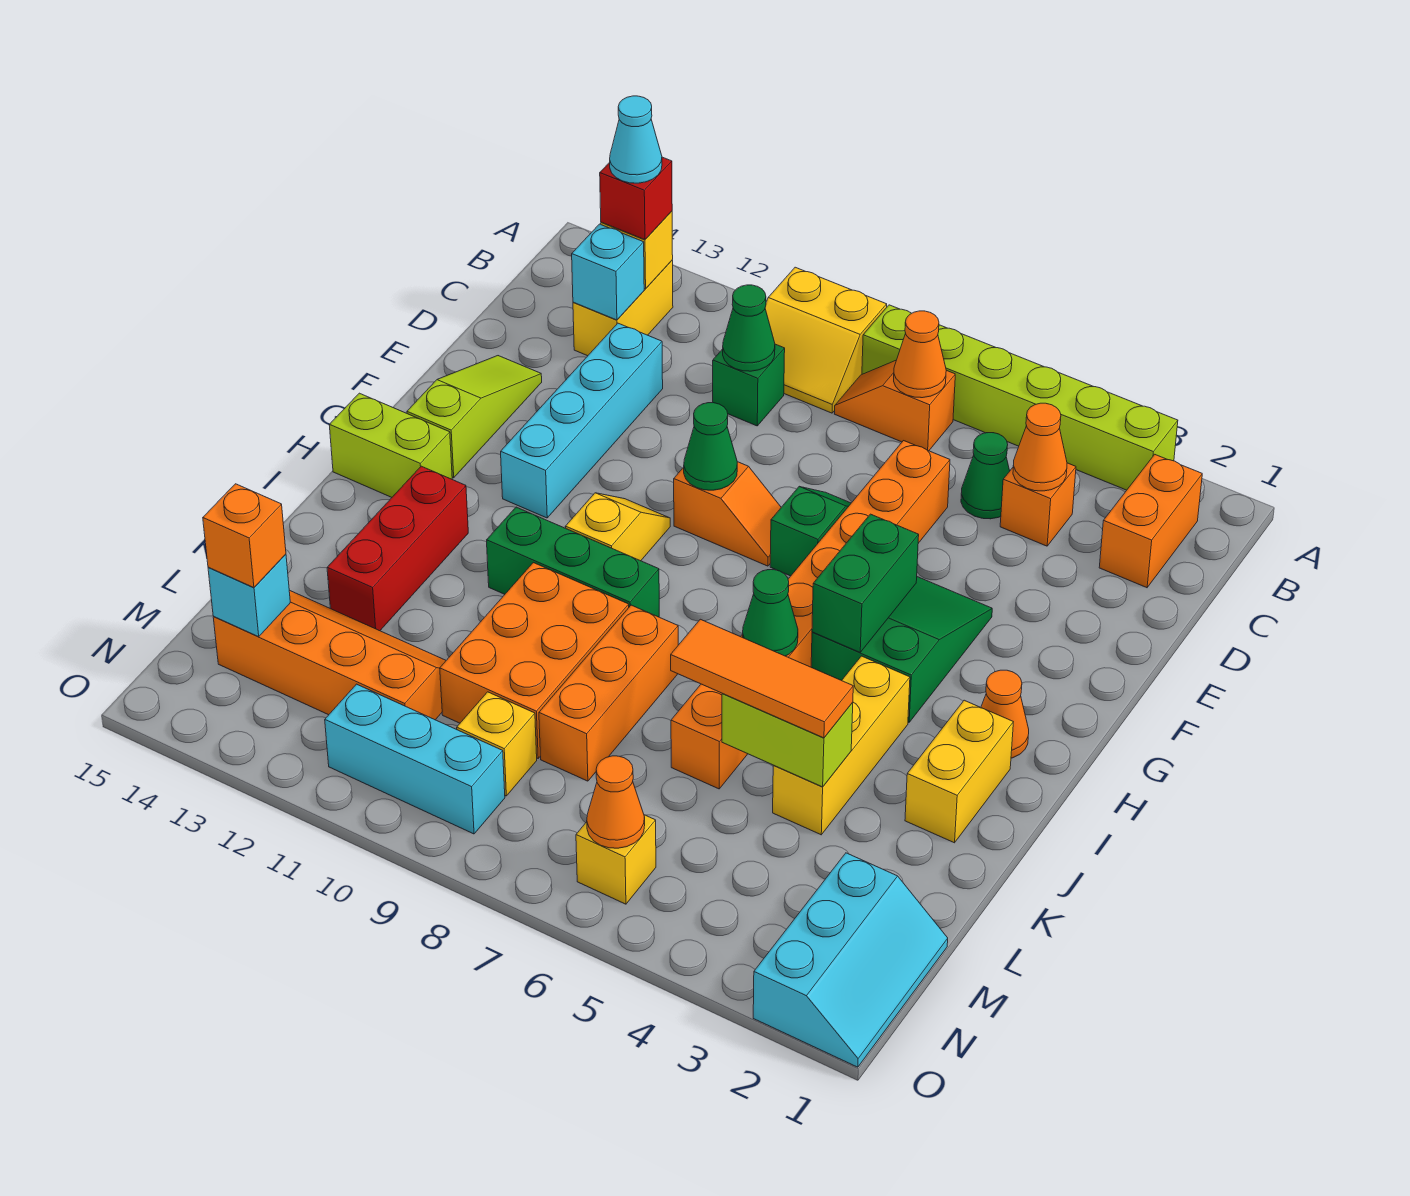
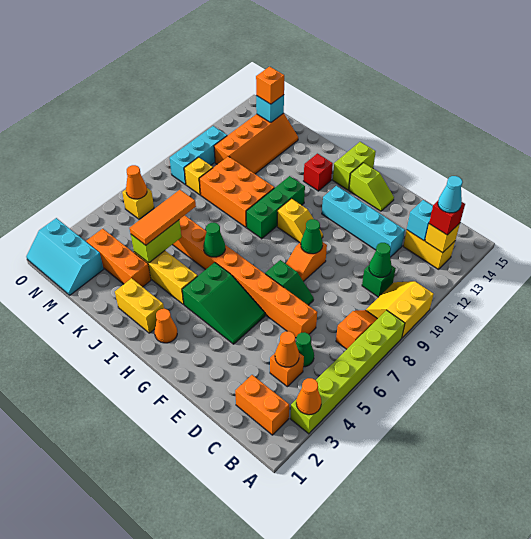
orange 1x1 cone [894,311,946,398] -> orange 1x1 cone moved to [296,378,321,415]
lime 1x3 slope [407,356,542,478] -> lime 1x2 slope [349,163,394,211]
green 1x2 brick [812,514,919,652] -> none
red 1x3 brick [327,466,468,631] -> red 1x1 brick [304,153,333,191]
orange 1x3 brick [539,605,678,781] -> orange 1x3 brick moved to [86,229,151,287]

